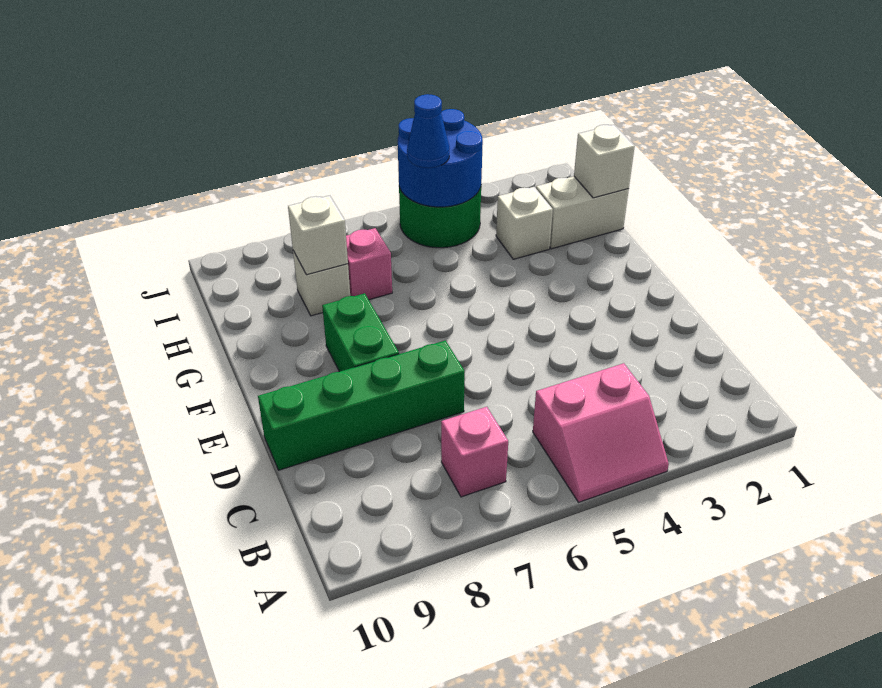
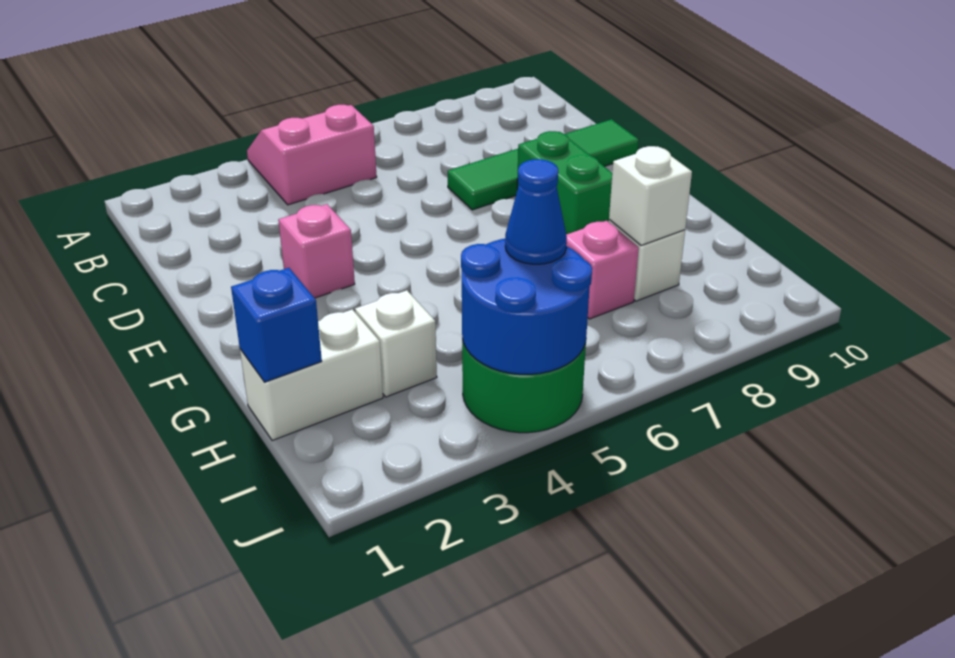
pink 1x1 brick [441,407,508,497] -> pink 1x1 brick moved to [278,204,355,298]
green 1x4 brick [258,340,465,470] -> green 1x4 tile [448,119,639,210]
white 1x1 brick [574,125,635,198] -> blue 1x1 brick [231,268,322,382]

